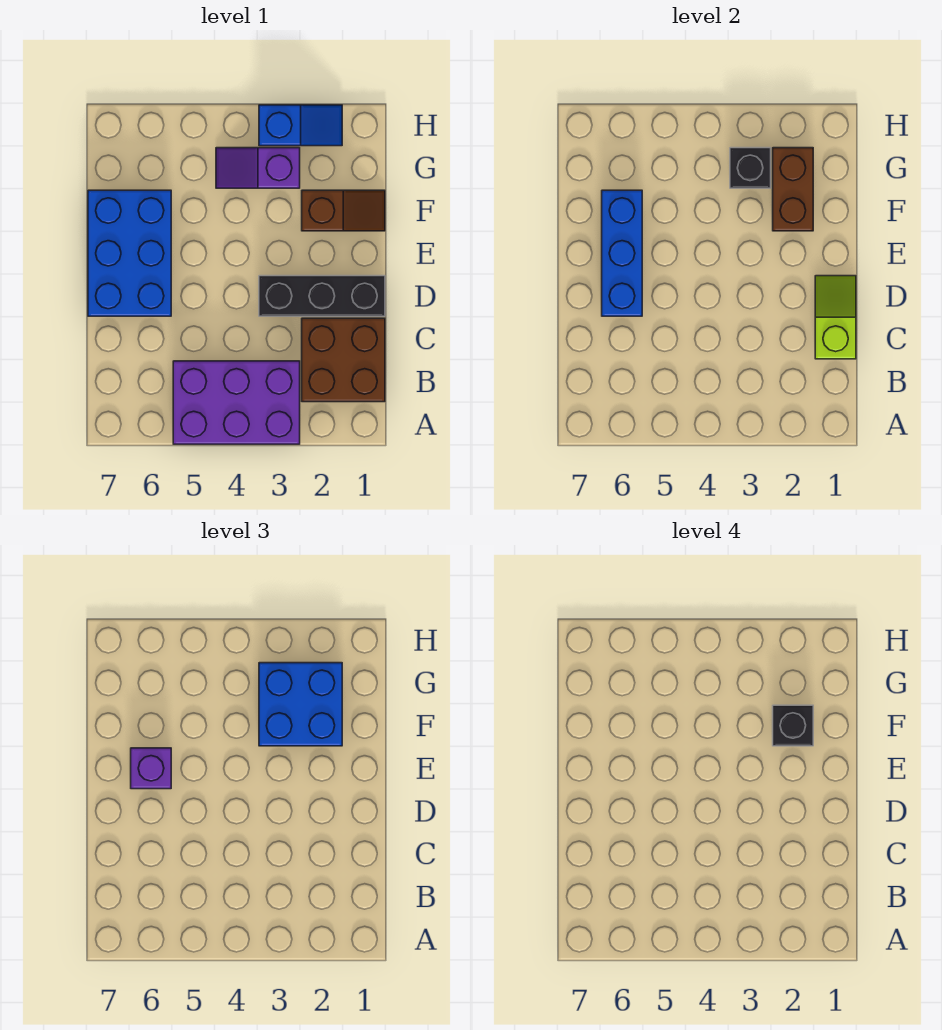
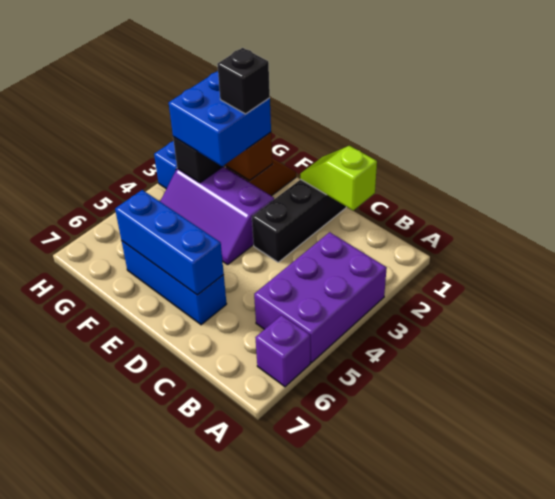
brown 2x2 brick [302,318,385,402] -> none
blue 2x3 brick [88,190,171,316] -> blue 1x3 brick [122,241,227,325]
purple 1x1 brick [131,748,171,789] -> purple 1x1 brick moved to [255,315,310,387]
purple 1x2 slope [216,148,300,188] -> purple 2x3 slope [160,166,274,265]

